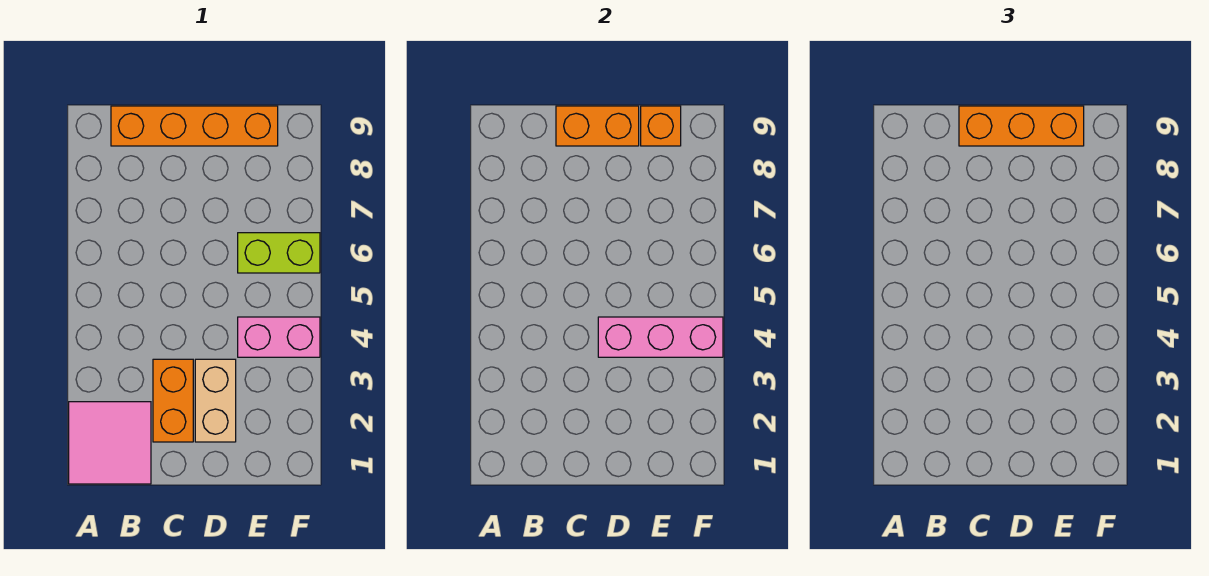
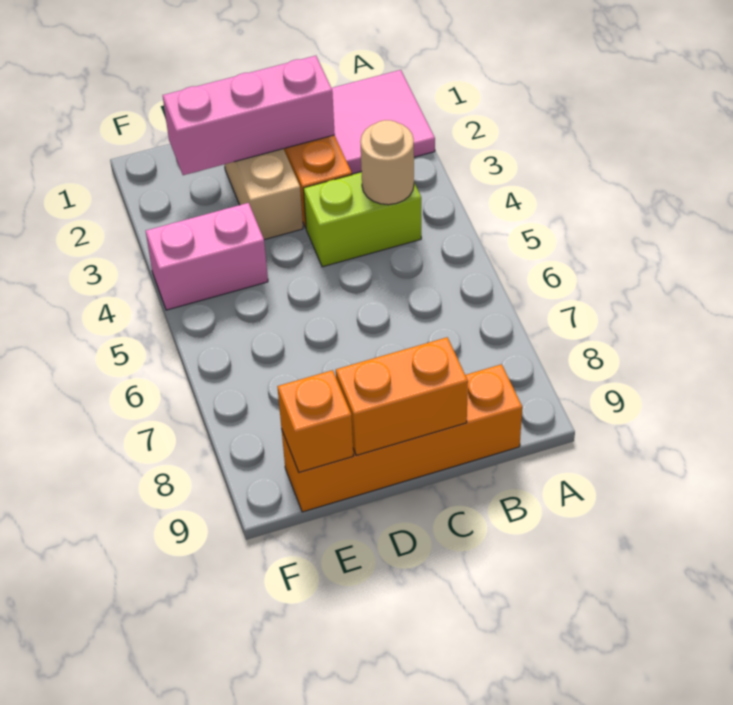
none -> tan 1x1 round brick [360,120,414,205]
orange 1x3 brick [959,106,1084,146] -> none
pink 1x3 brick [598,317,723,357] -> pink 1x3 brick moved to [163,56,335,175]
lime 1x2 brick [238,233,320,273] -> lime 1x2 brick moved to [303,172,421,267]

